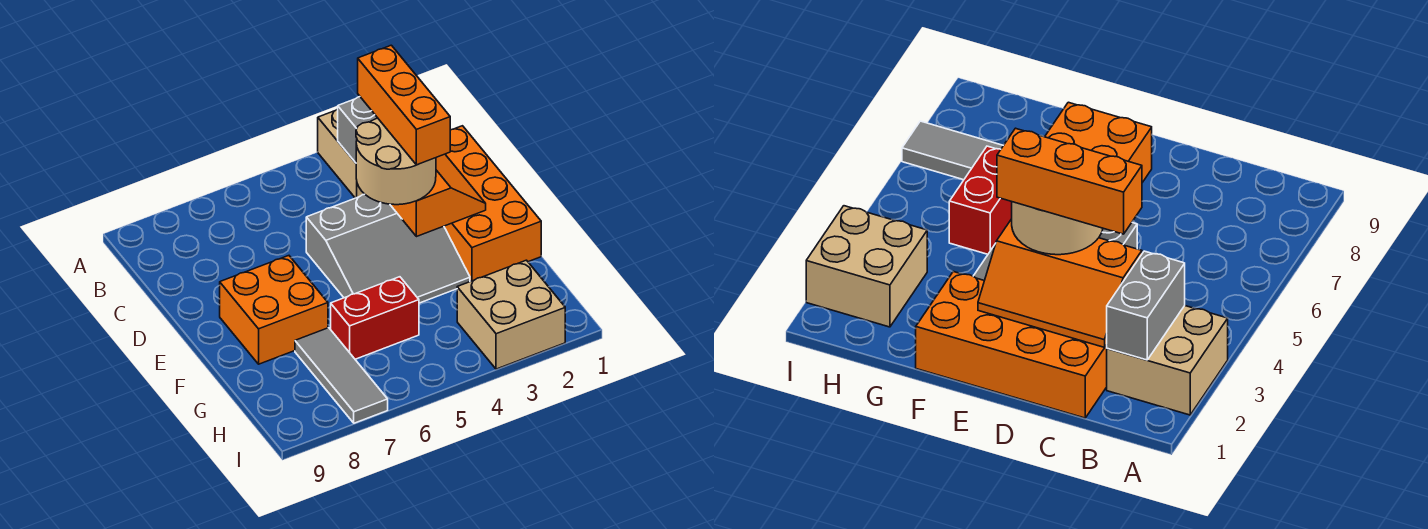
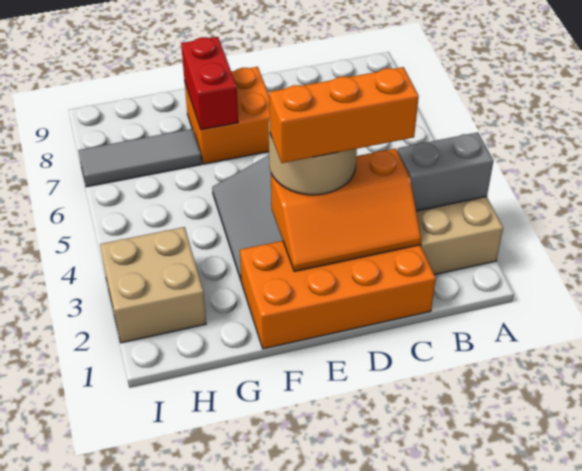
grey 1x2 brick [338,97,377,163] -> grey 1x2 brick turned to [398,132,494,211]
red 1x2 brick [331,277,419,359] -> red 1x2 brick moved to [181,37,238,130]

